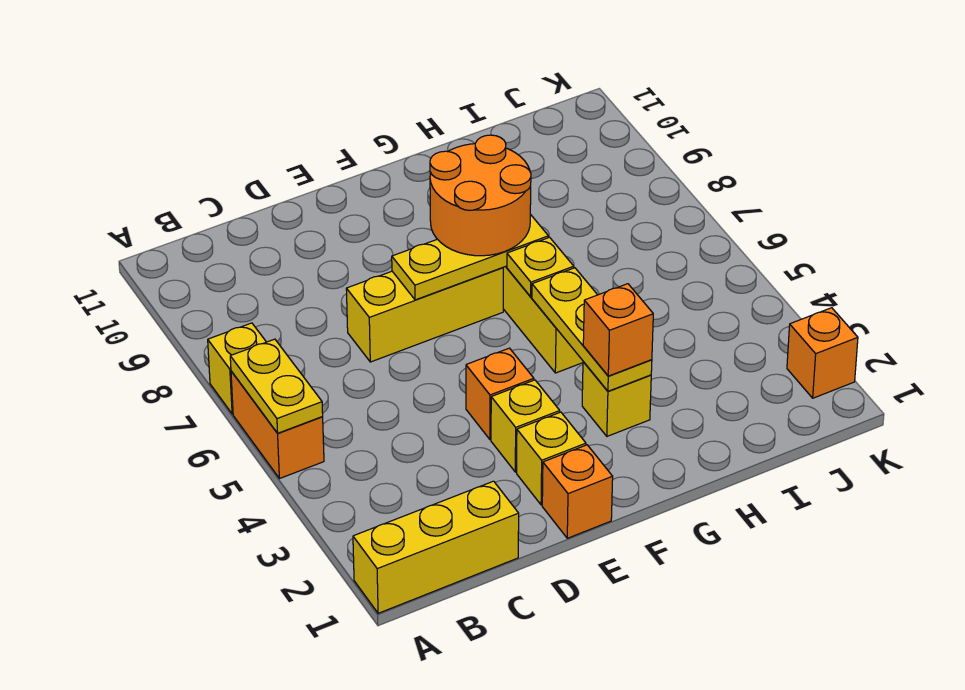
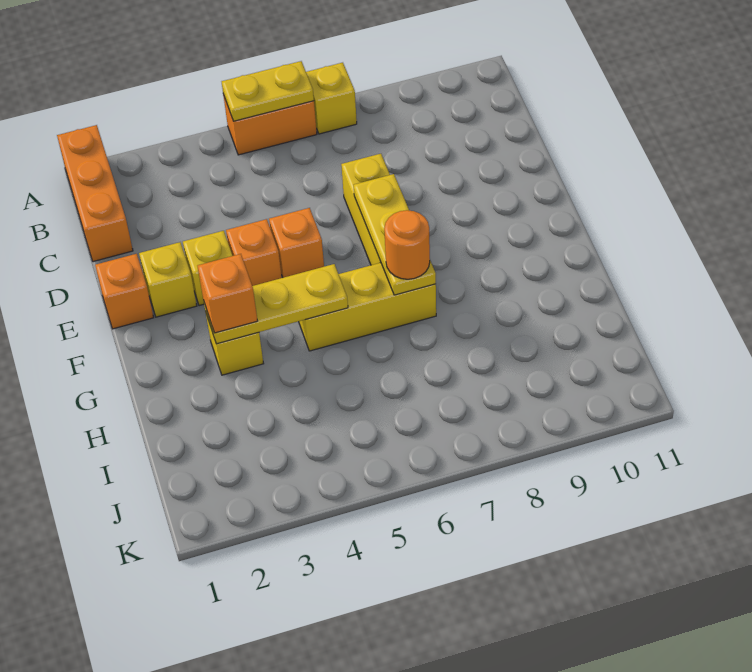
yellow 1x3 brick [353,481,519,613] -> orange 1x3 brick [57,125,133,262]
orange 2x2 round brick [430,135,531,256] -> orange 1x1 round brick [384,210,430,279]
yellow 1x1 plate [507,237,574,297] -> none
orange 1x1 brick [787,308,858,398] -> orange 1x1 brick moved to [269,208,324,278]

